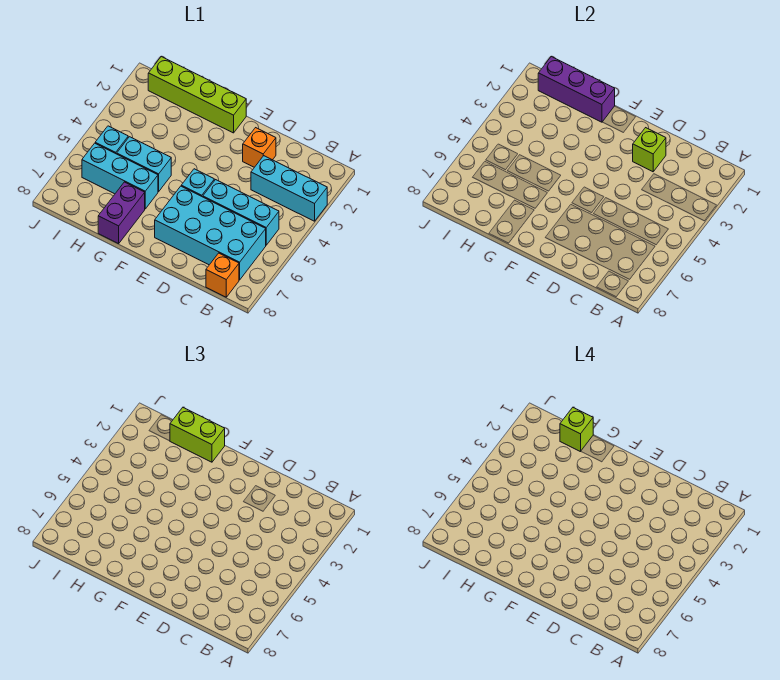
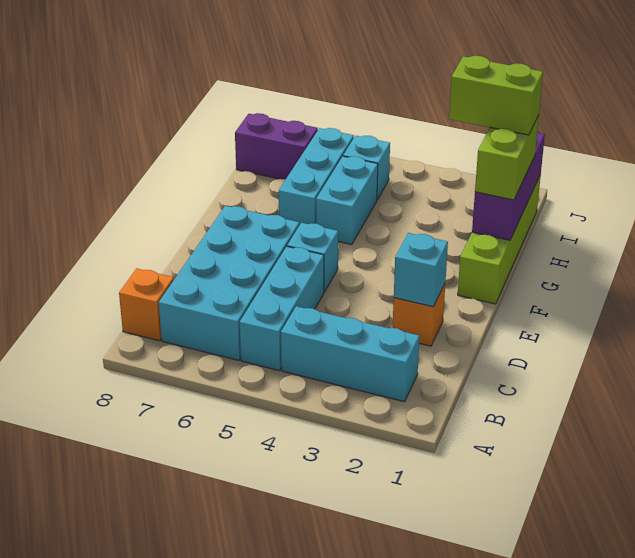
cyan 1x3 brick [251,156,327,221] -> cyan 1x3 brick turned to [281,306,419,402]
lime 1x1 brick [633,128,666,172] -> cyan 1x1 brick [394,233,448,307]
purple 1x2 brick [98,182,145,244] -> purple 1x2 brick moved to [235,113,318,180]
lime 1x1 brick [560,408,593,452] -> lime 1x2 brick [449,56,543,135]

